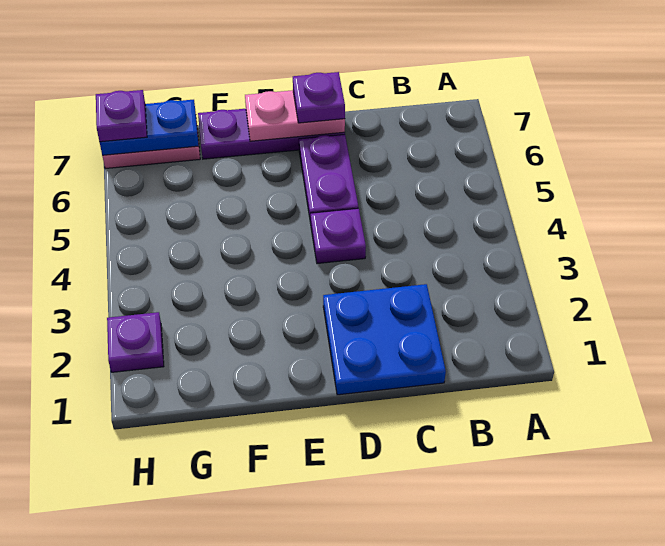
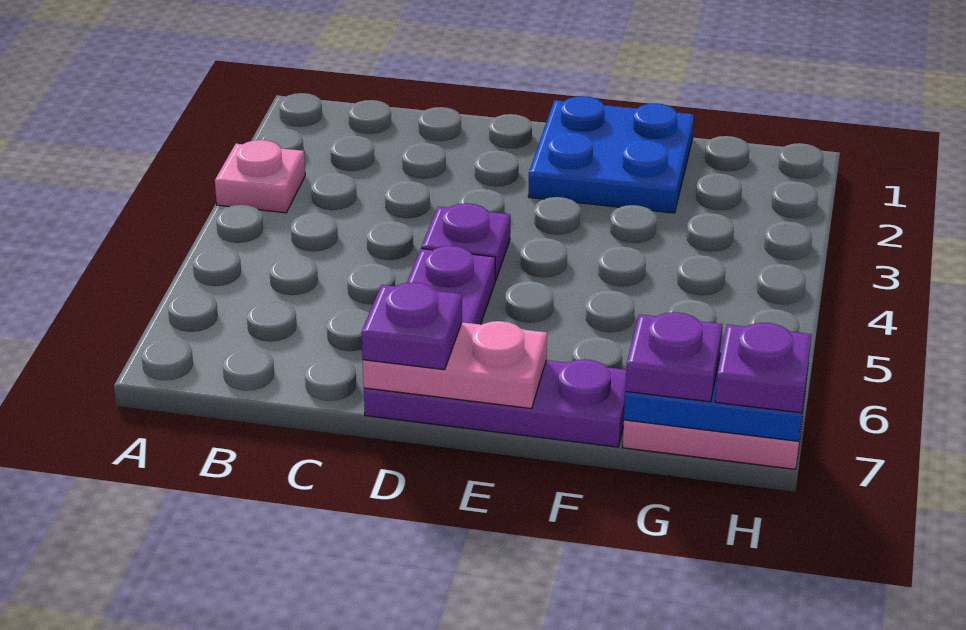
none -> pink 1x1 plate [215,140,305,213]
blue 2x2 plate [323,284,446,395] -> blue 2x2 plate moved to [528,96,694,213]
purple 1x1 plate [107,312,164,372] -> purple 1x1 plate moved to [625,312,722,402]

